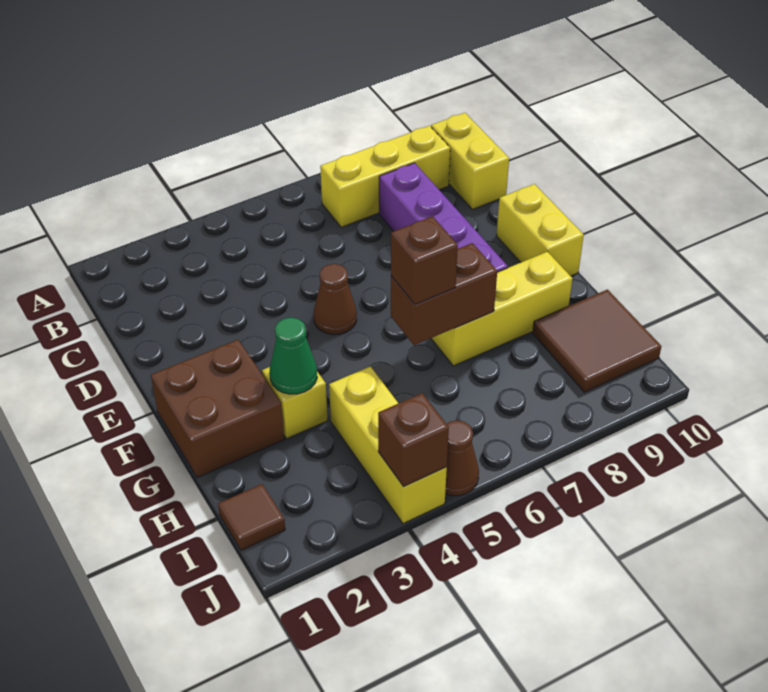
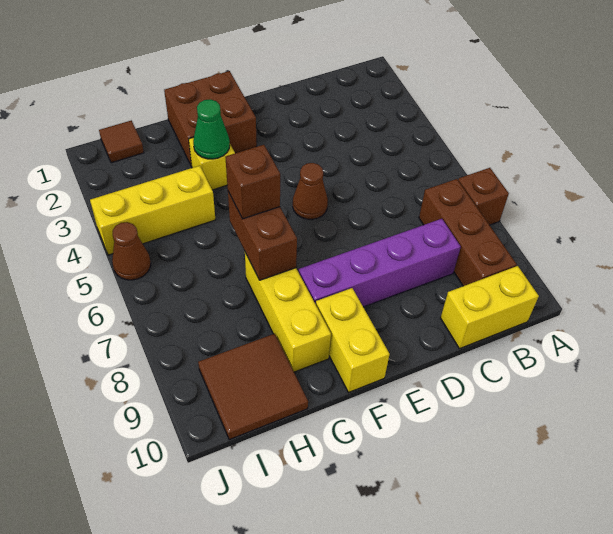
yellow 1x3 brick [320,126,450,227] -> brown 1x3 brick [419,179,517,286]
yellow 1x2 brick [496,184,584,276] -> yellow 1x2 brick turned to [316,288,390,393]
brown 1x1 brick [378,393,449,487] -> brown 1x1 brick moved to [458,168,509,225]

